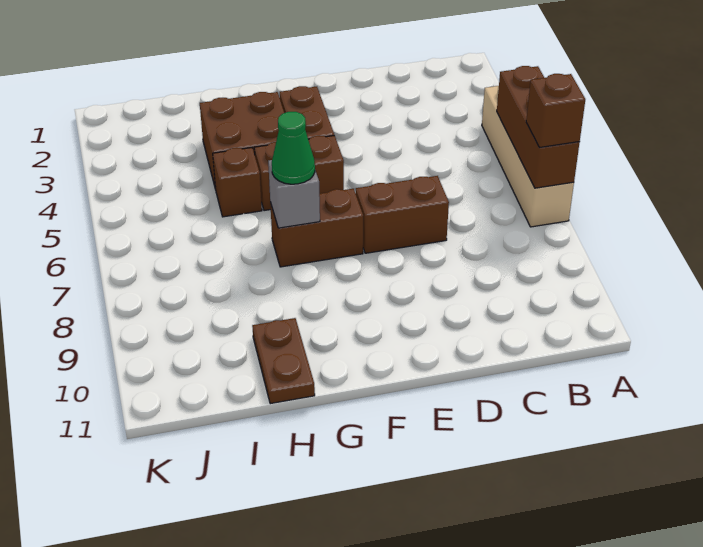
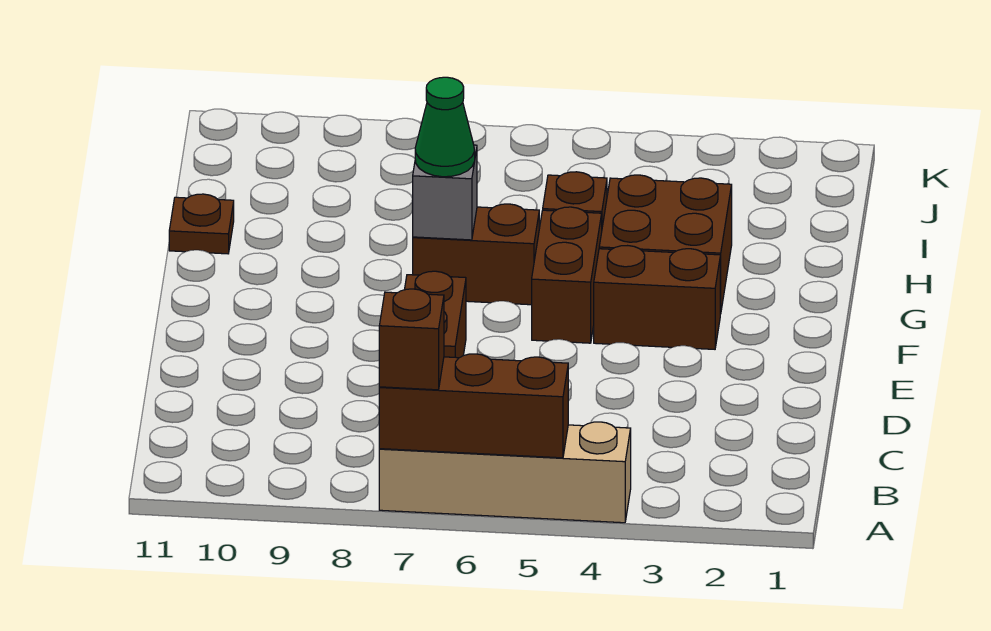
brown 1x2 brick [270,189,363,267] -> brown 1x2 brick turned to [413,204,539,305]
brown 1x2 plate [252,318,315,404] -> brown 1x1 plate [169,194,234,254]

